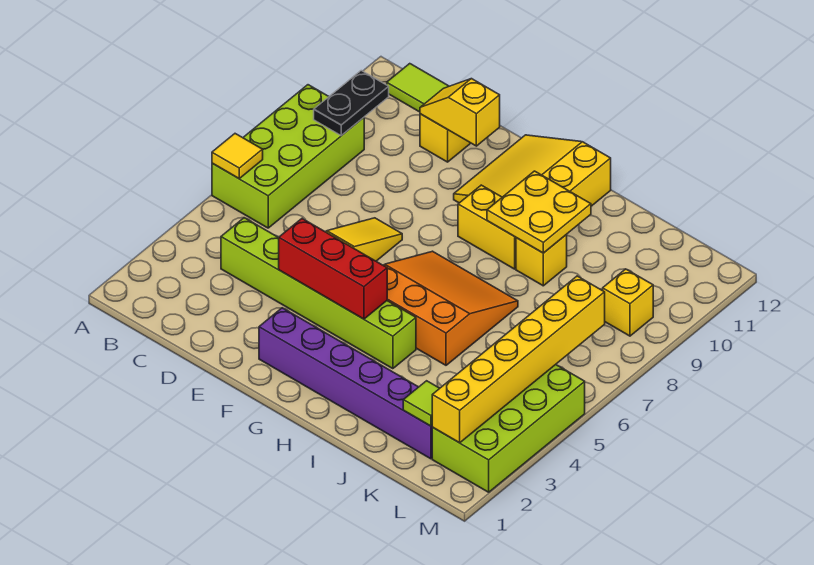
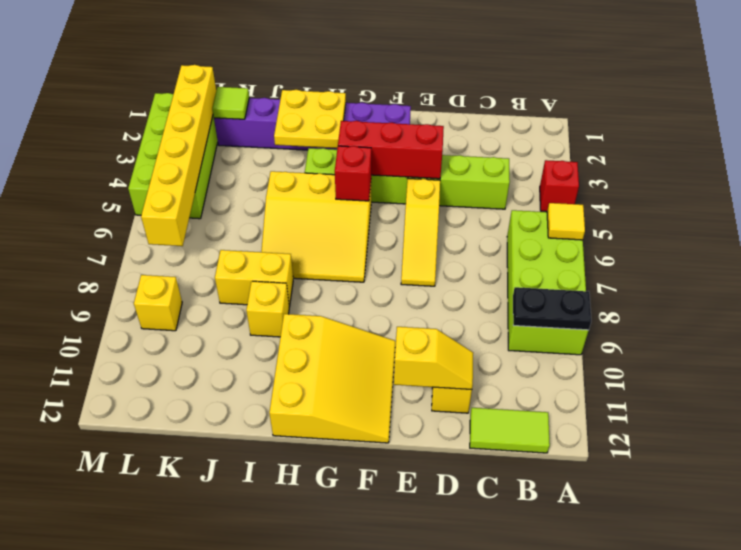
none -> red 1x1 brick [540,160,579,212]
black 1x2 plate [314,71,389,136] -> black 1x2 plate turned to [513,287,591,330]
orange 3x3 slope [383,251,518,365] -> yellow 3x3 slope [261,171,371,282]
none -> red 1x1 brick [335,146,371,201]
yellow 1x2 brick [458,185,516,269] -> yellow 1x2 brick moved to [215,250,293,307]
yellow 2x2 plate [487,171,591,253] -> yellow 2x2 plate moved to [274,90,346,148]

